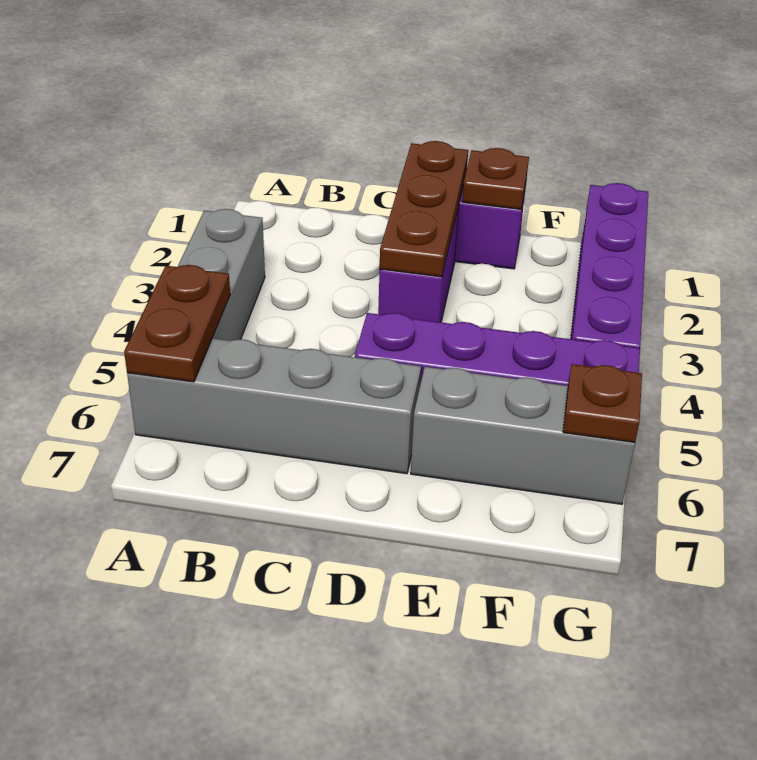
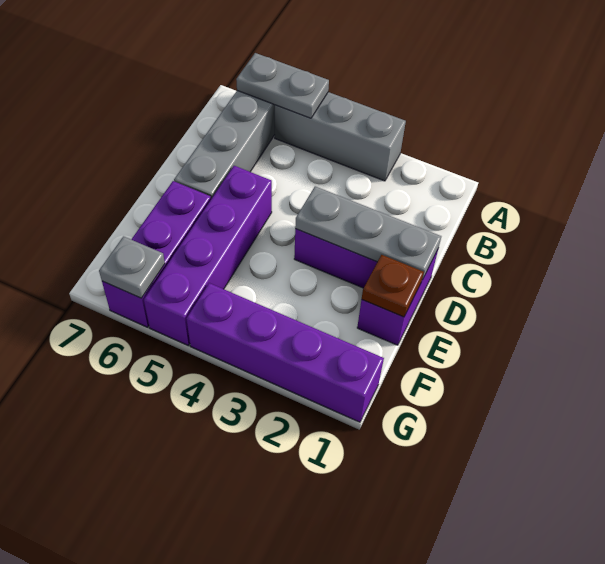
brown 1x2 plate [124,265,230,382] -> grey 1x2 plate [236,53,329,118]
brown 1x3 plate [380,141,468,277] -> grey 1x3 plate [295,186,441,280]
grey 1x3 brick [411,367,635,504] -> purple 1x3 brick [102,181,211,327]
brown 1x1 plate [563,364,642,442] -> grey 1x1 plate [99,237,165,298]

